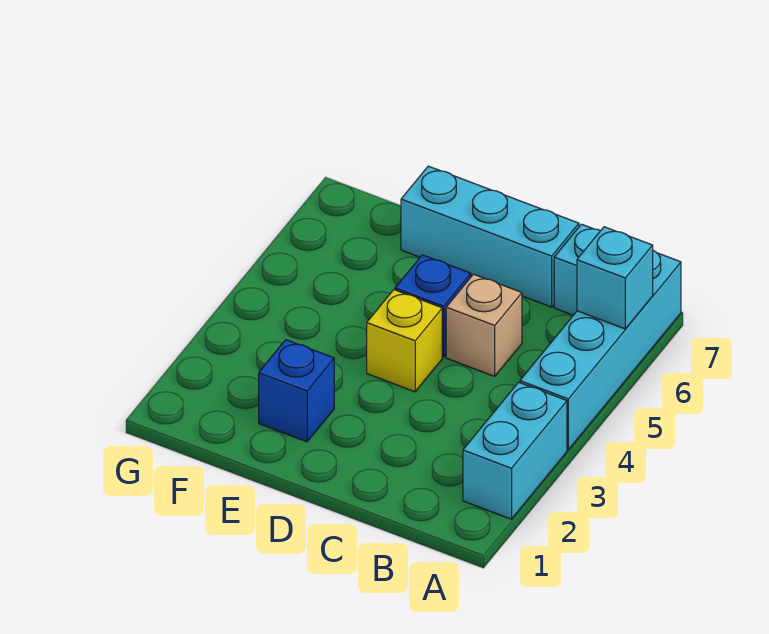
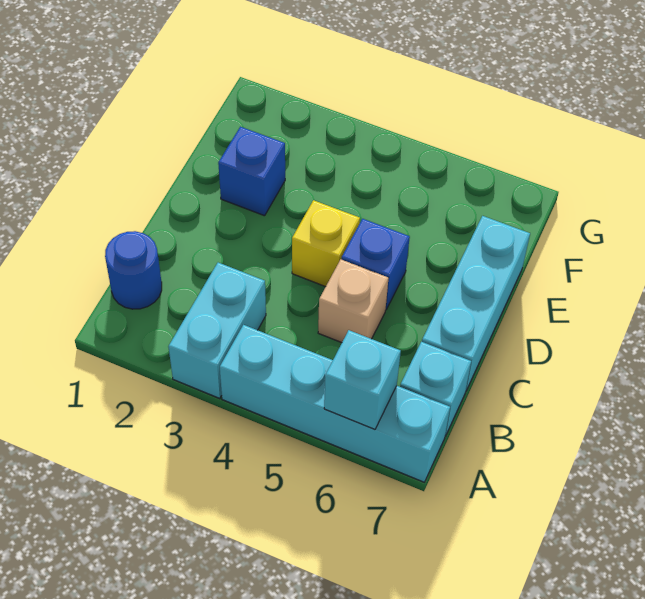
cyan 1x2 brick [463,382,567,519] -> cyan 1x2 brick turned to [168,263,266,398]
none -> blue 1x1 round brick [105,231,162,309]

